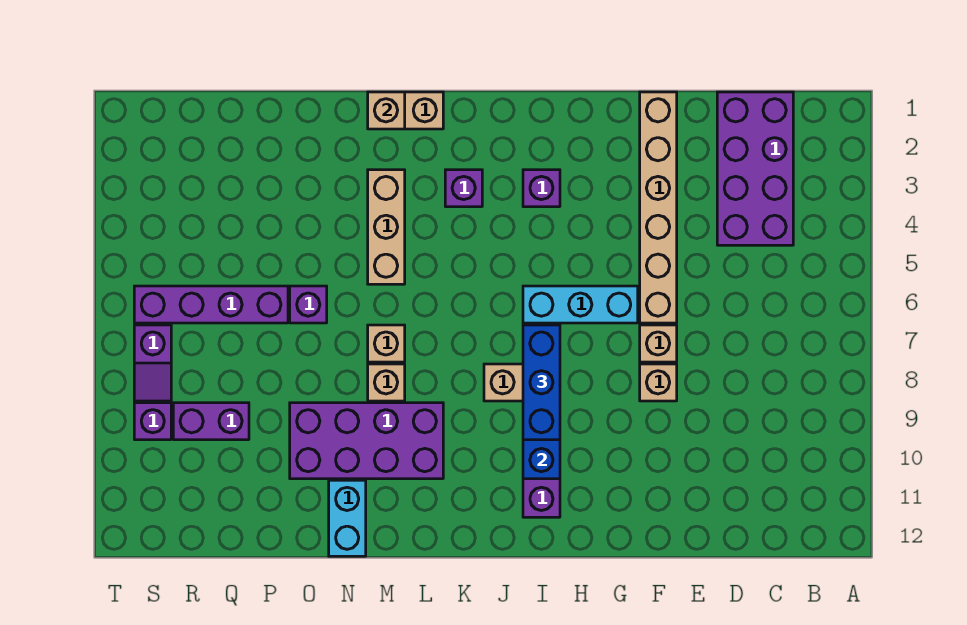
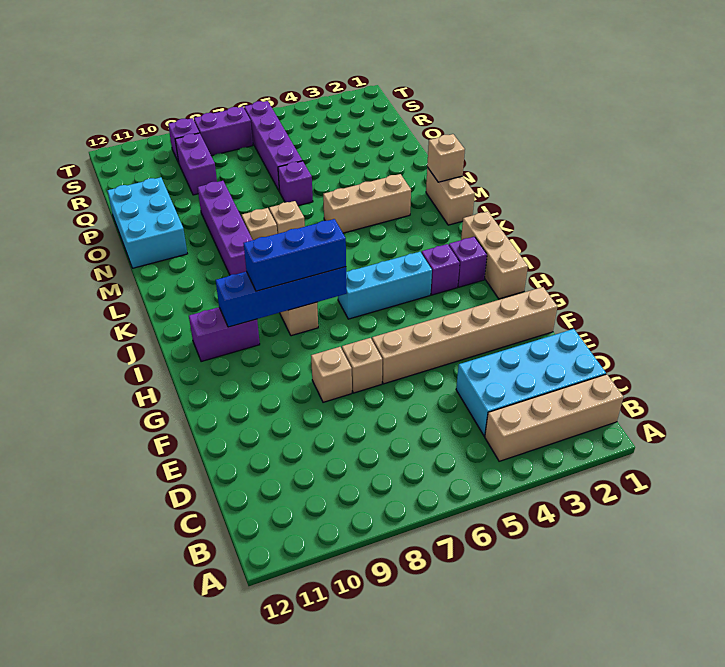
none -> tan 1x4 brick [485,374,623,461]
purple 2x4 brick [717,92,793,245] -> cyan 2x4 brick [456,329,606,436]
cyan 1x3 brick [523,286,638,323] -> cyan 1x3 brick turned to [338,252,432,319]
none -> tan 1x3 brick [461,211,528,299]
purple 1x1 brick [445,170,482,207] -> purple 1x1 brick moved to [449,237,487,287]
purple 2x4 brick [290,403,443,479] -> purple 1x4 brick [198,181,252,275]
cyan 1x2 brick [329,480,366,556] -> cyan 2x3 brick [107,177,187,268]
purple 1x2 slope [134,325,171,401] -> purple 1x2 brick [194,107,253,156]

